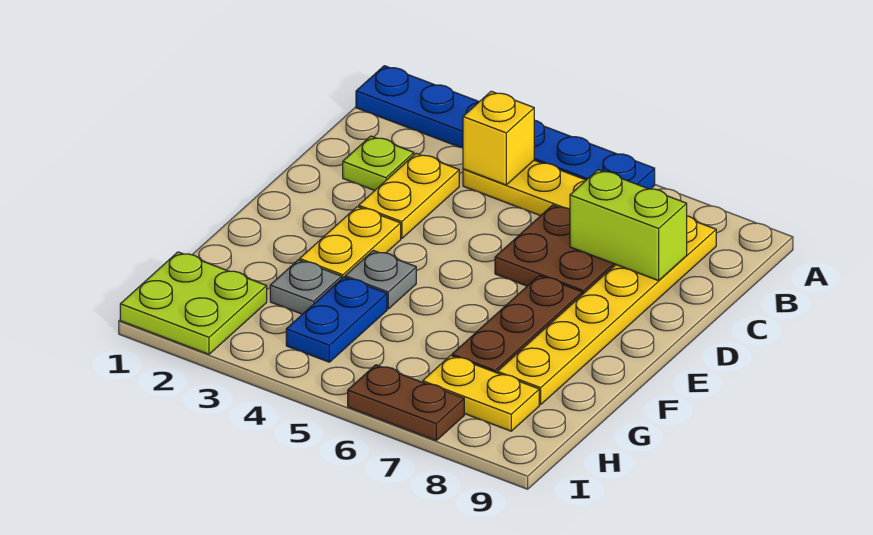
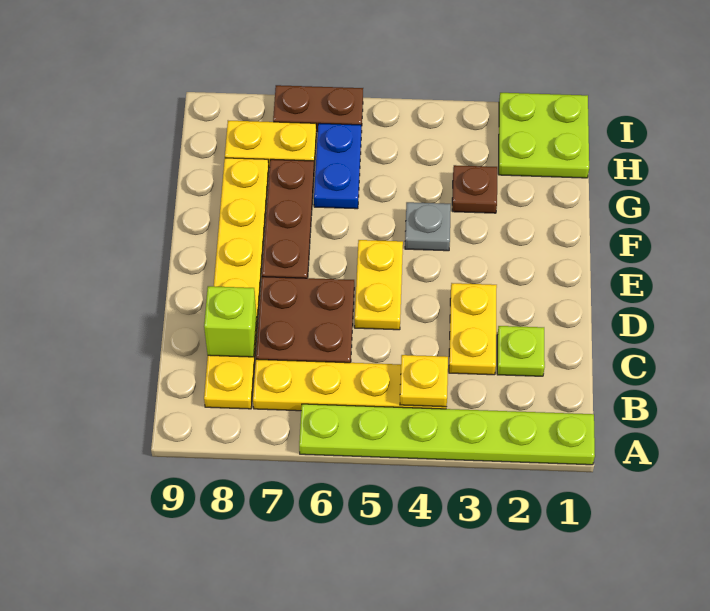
blue 1x6 plate [356,66,655,189] -> lime 1x6 plate [299,404,595,465]
yellow 1x1 brick [463,91,534,185] -> yellow 1x1 plate [400,355,448,407]
lime 1x2 brick [570,170,687,281] -> lime 1x1 brick [204,286,257,357]
yellow 1x2 plate [300,207,401,278] -> yellow 1x2 plate moved to [355,240,403,330]
grey 1x1 plate [270,260,342,314] -> brown 1x1 plate [452,165,497,213]
blue 1x2 plate [286,277,387,362] -> blue 1x2 plate moved to [314,123,361,209]

